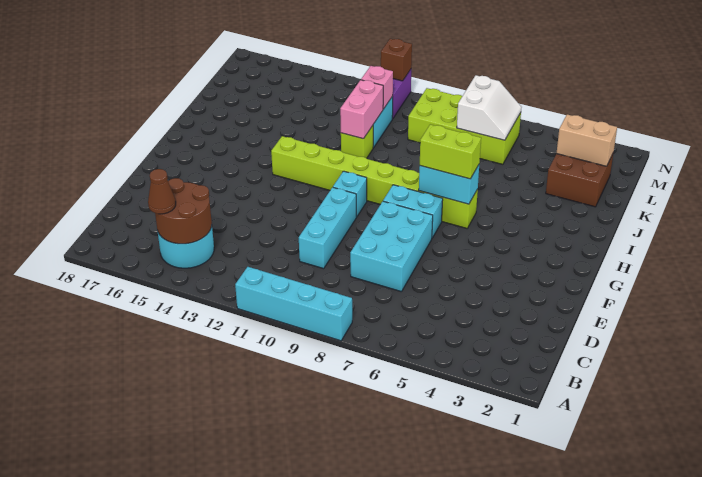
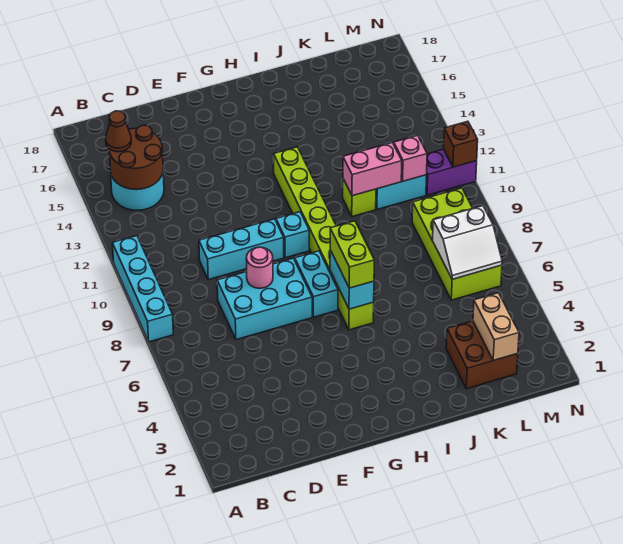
none -> pink 1x1 round brick [246,247,273,288]

